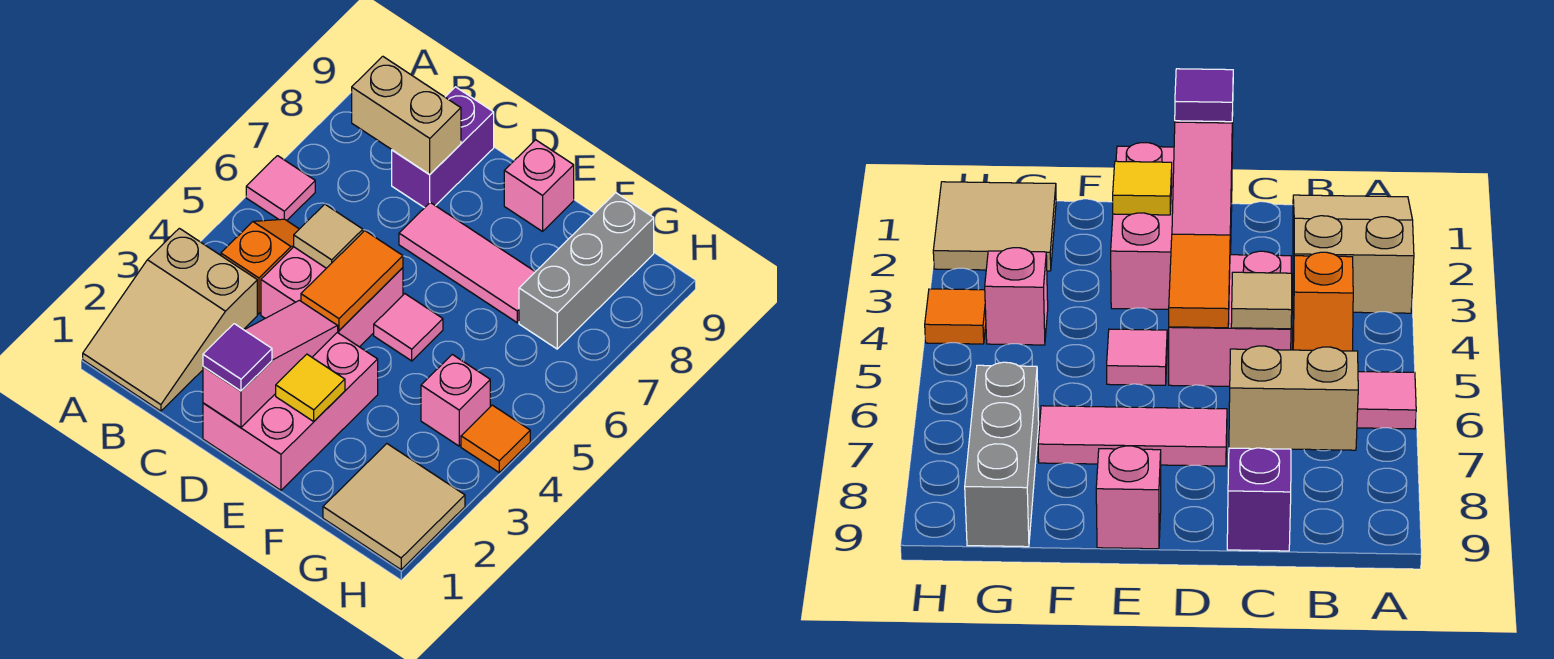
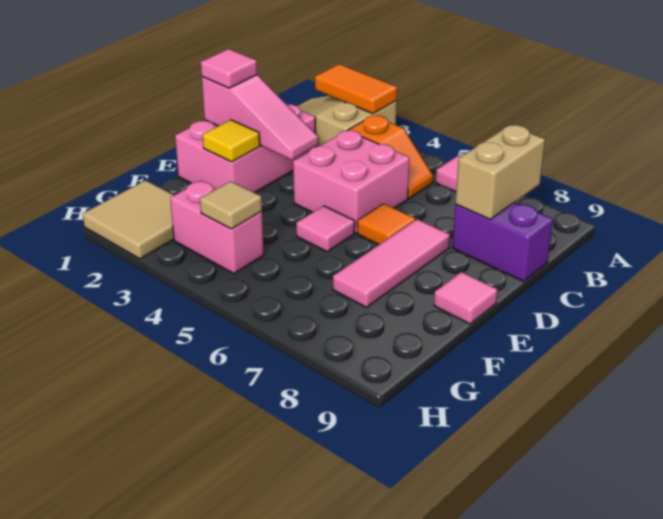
tan 1x1 tile [294,204,363,268] -> tan 1x1 tile moved to [200,181,262,229]
pink 2x3 brick [203,333,378,490] -> pink 2x3 brick turned to [175,104,316,193]
purple 1x1 tile [203,324,272,391] -> pink 1x1 tile [201,49,257,88]
orange 1x2 tile [301,231,403,330] -> orange 1x2 tile moved to [315,64,397,114]
pink 1x1 brick [504,140,574,231] -> pink 1x1 tile [434,272,498,324]
pink 1x1 brick [421,354,490,446] -> pink 1x2 brick [170,181,264,274]
grey 1x3 brick [519,193,654,349] -> none
orange 1x1 tile [461,405,530,472] -> orange 1x1 tile moved to [357,204,415,245]

